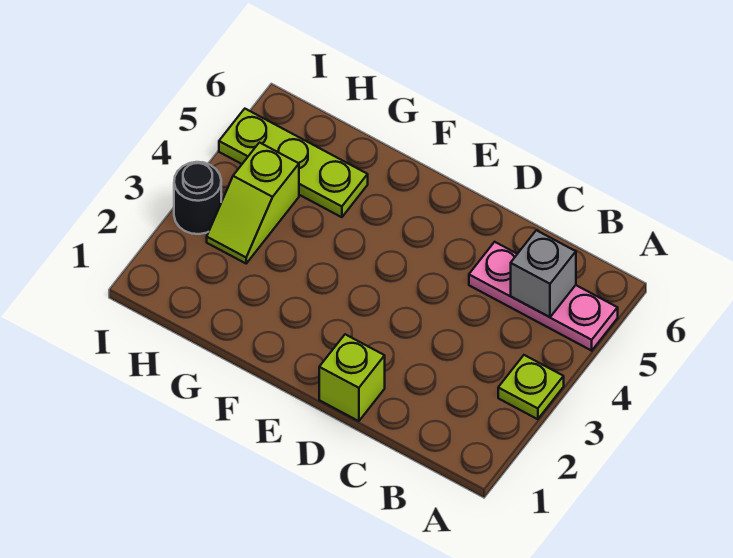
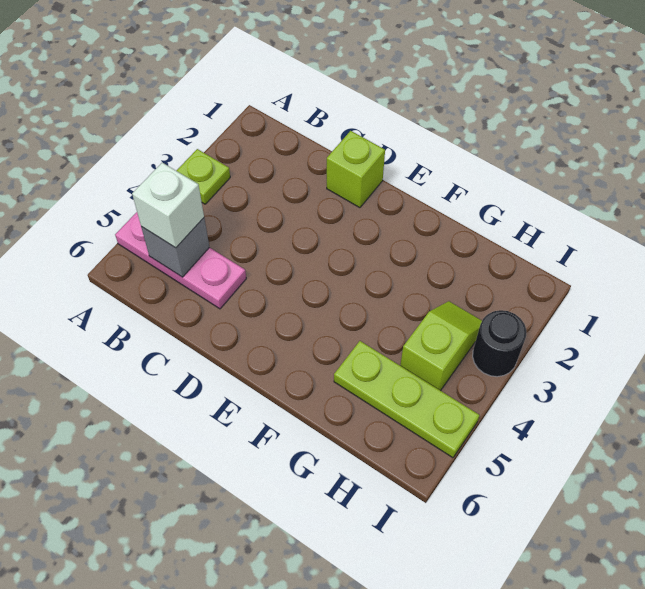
none -> white 1x1 brick [132,163,204,248]

